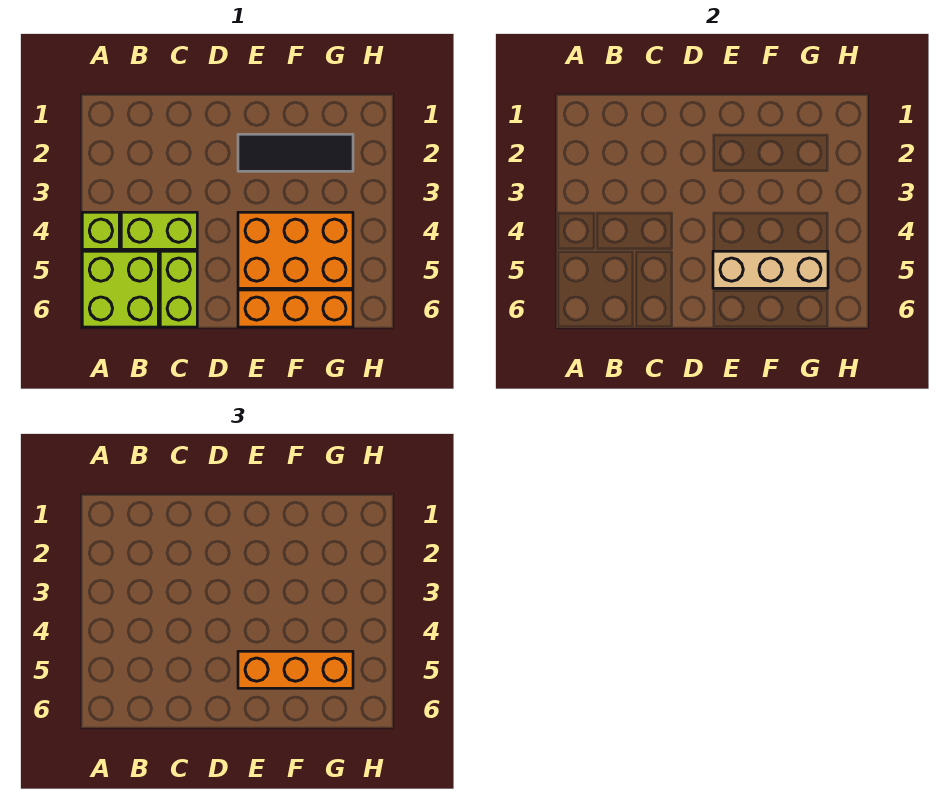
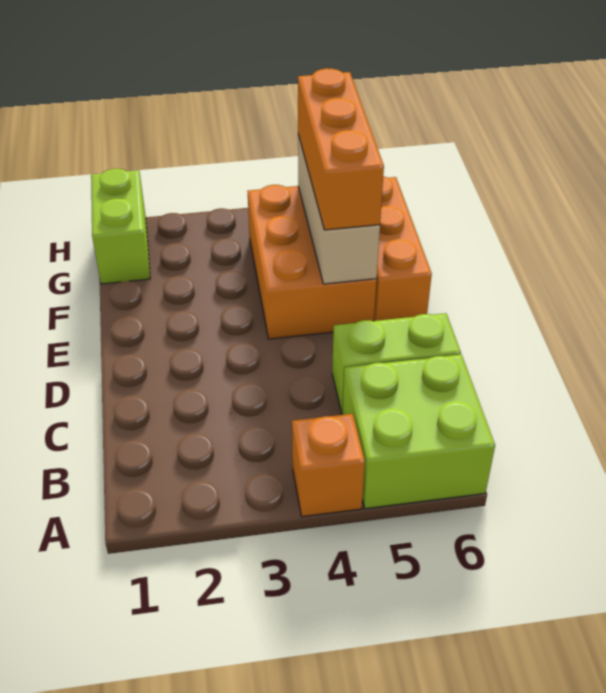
lime 1x1 brick [82,212,119,249] -> orange 1x1 brick [292,414,365,517]
lime 1x2 brick [121,212,197,249] -> lime 1x2 brick moved to [91,169,150,284]
black 1x3 tile [238,134,353,171] -> none

